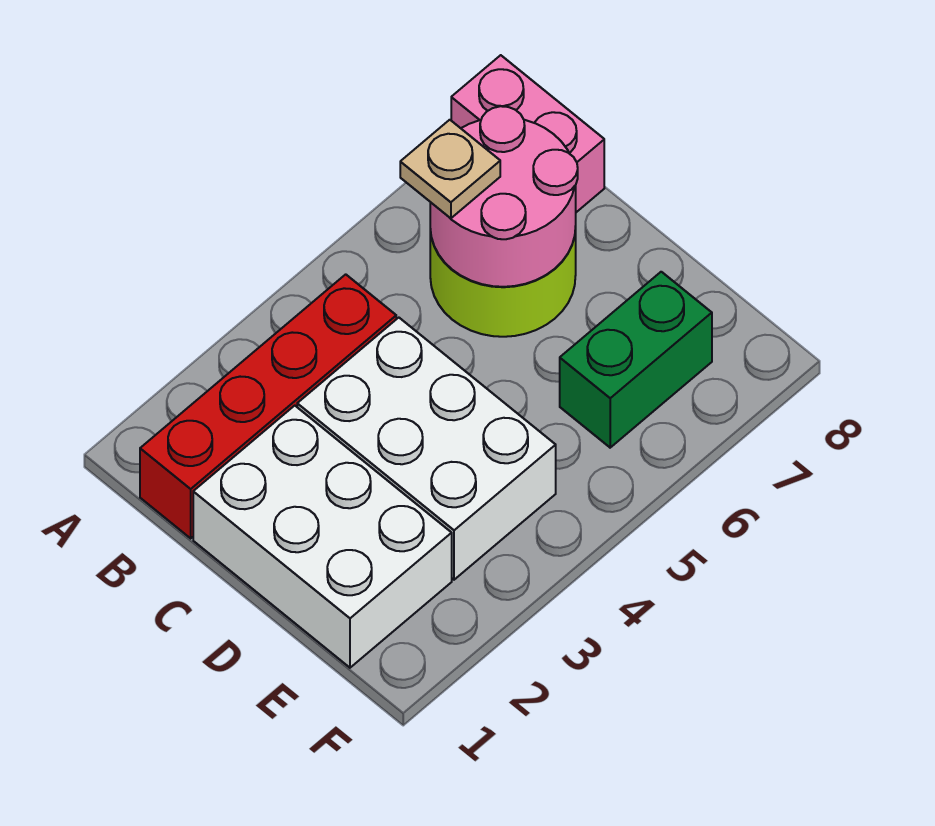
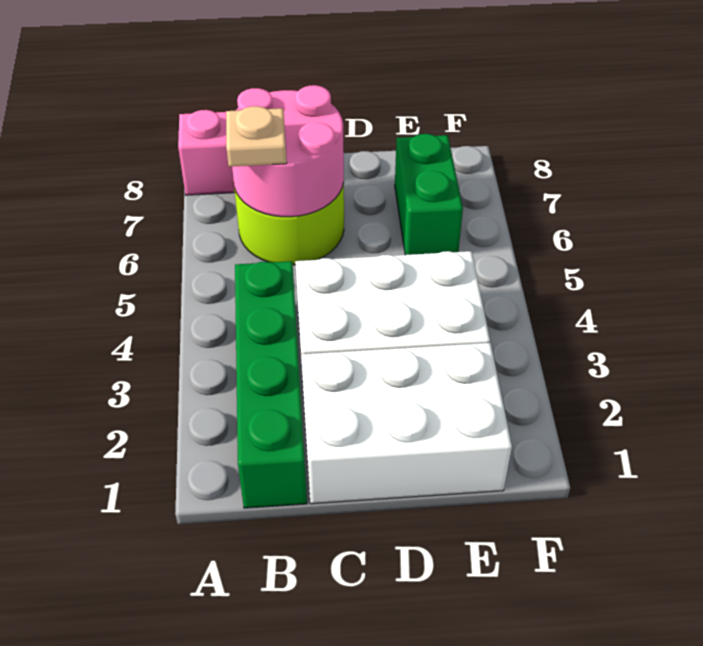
red 1x4 brick [140,274,396,538] -> green 1x4 brick [235,261,307,508]

